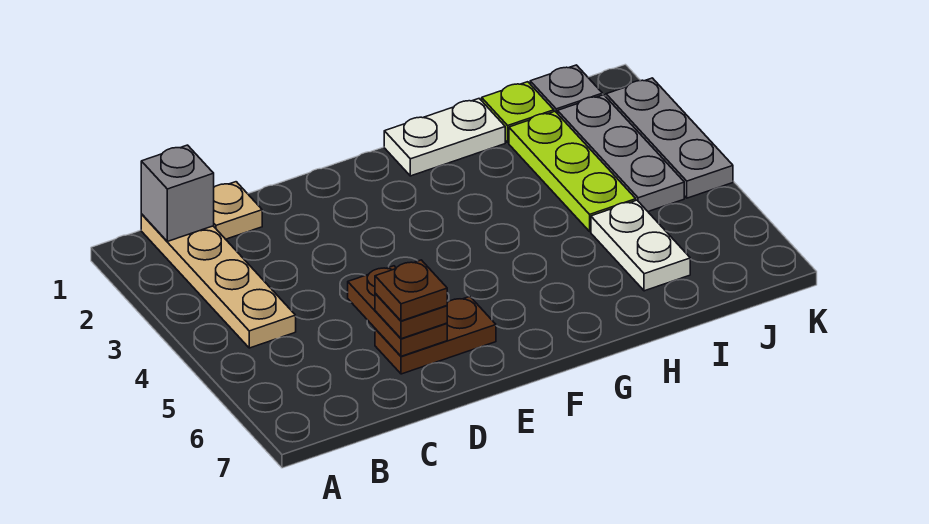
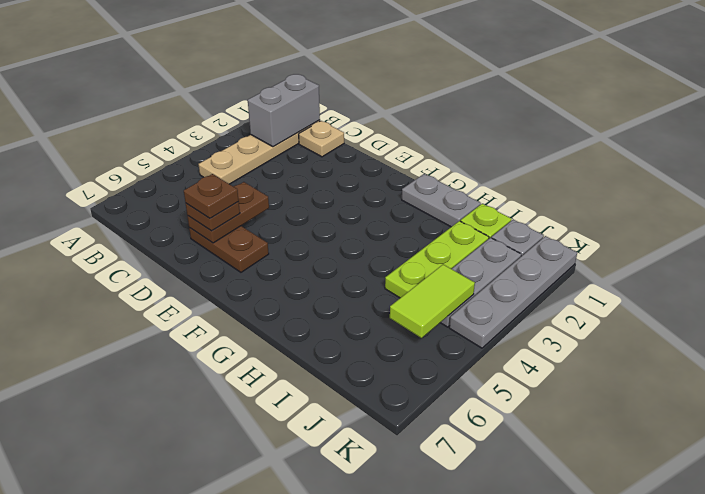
grey 1x1 brick [141,145,214,241] -> grey 1x2 brick [248,74,320,147]
white 1x2 plate [384,99,505,176] -> grey 1x2 plate [402,174,481,227]
white 1x2 plate [591,200,690,291] -> none
none -> lime 1x2 tile [390,264,475,338]
grey 1x3 plate [606,78,733,198] -> grey 1x4 plate [449,236,577,348]

